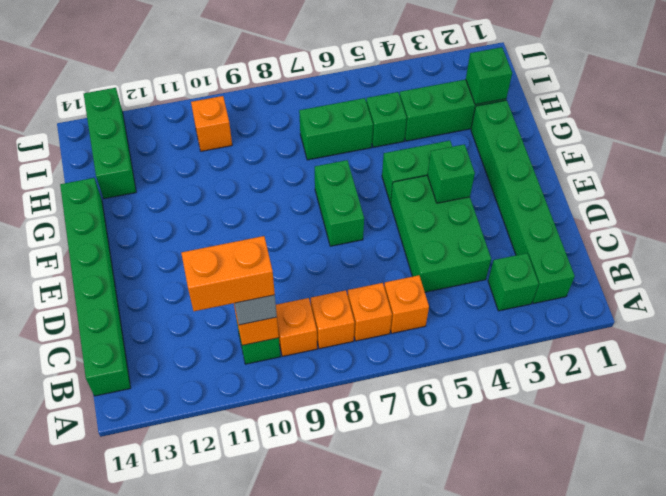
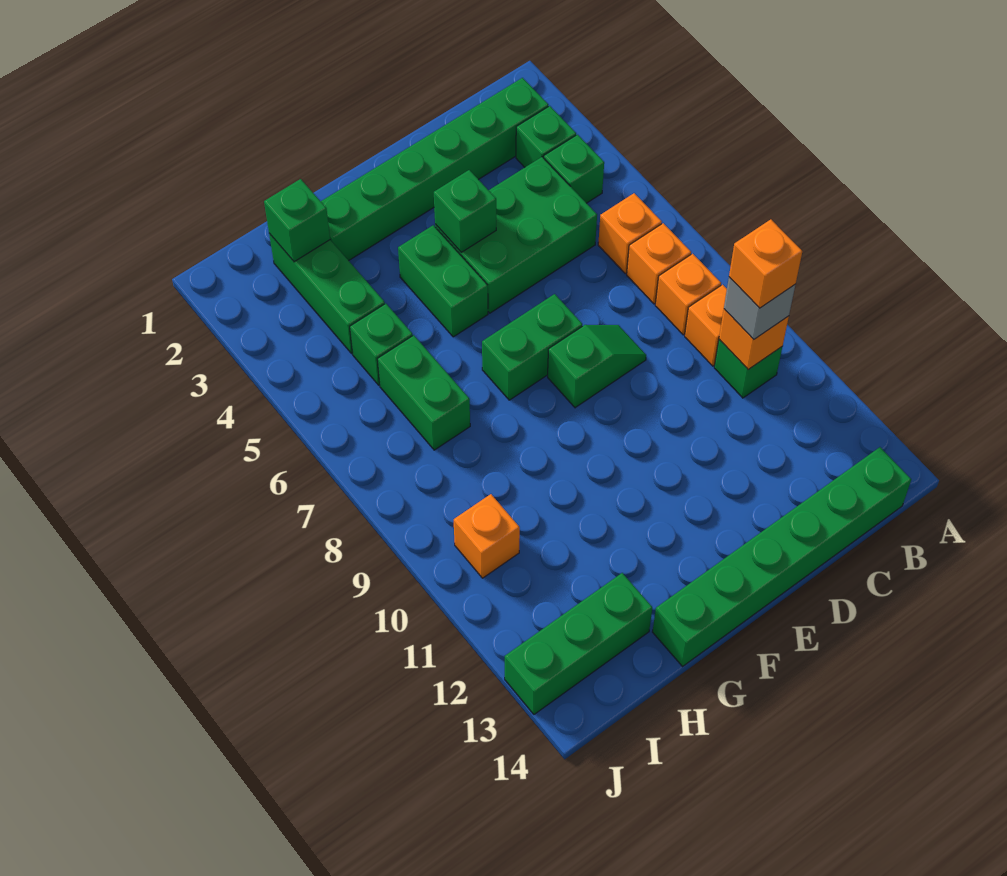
none -> green 1x1 brick [544,135,604,203]
orange 1x2 brick [181,236,275,311] -> orange 1x1 brick [729,219,802,308]
none -> green 1x2 slope [548,325,646,408]

